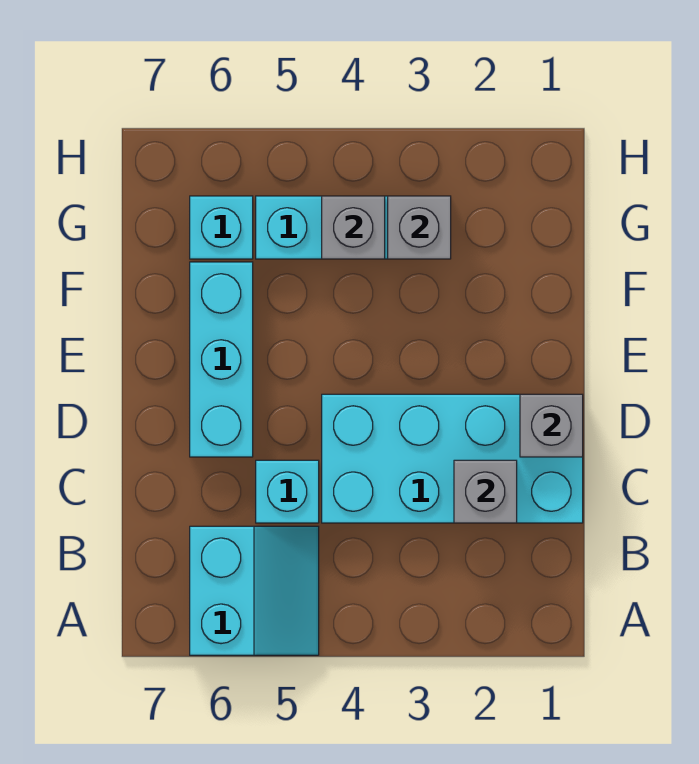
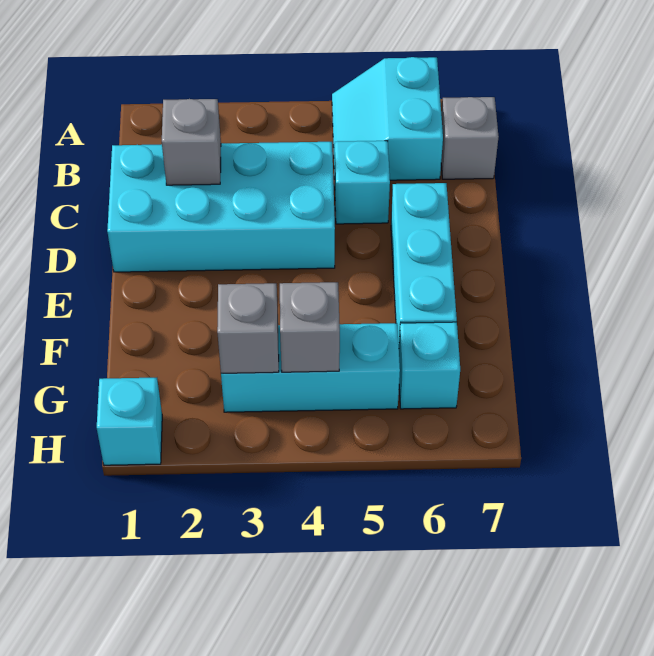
grey 1x1 brick [520,394,583,457] -> grey 1x1 brick moved to [441,97,499,179]
none -> cyan 1x1 brick [97,378,162,465]

